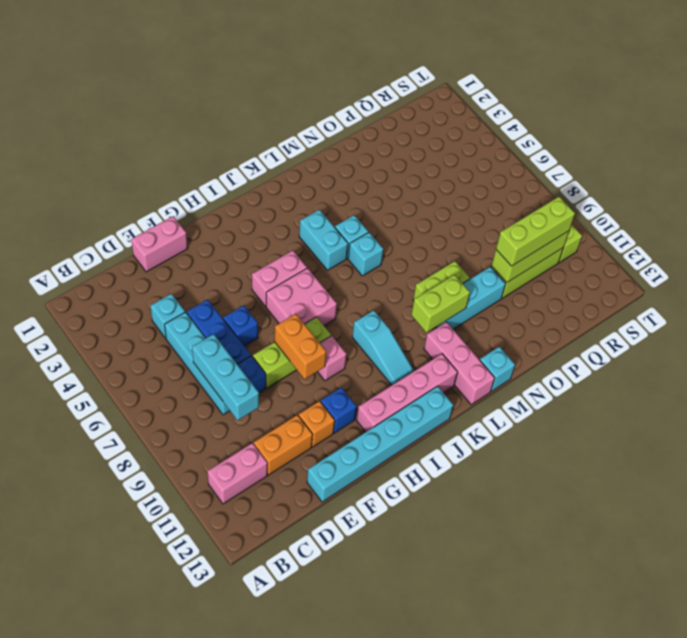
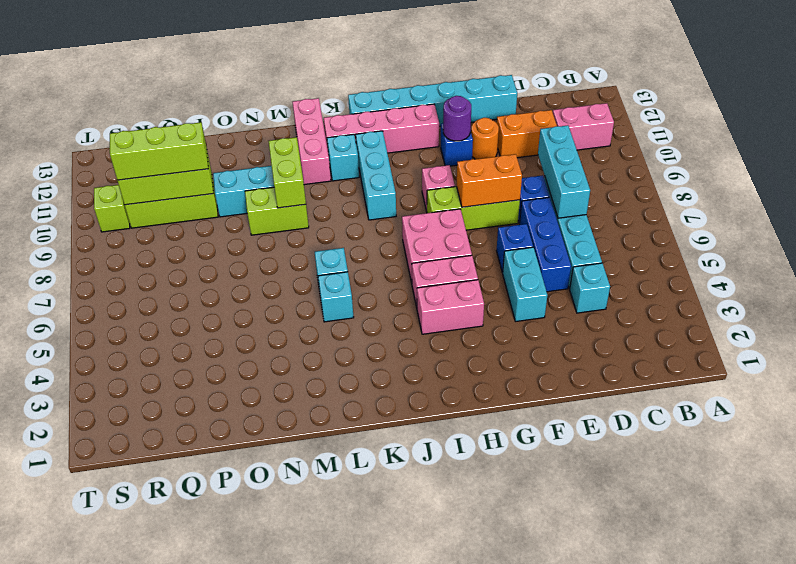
pink 1x2 brick [131,216,188,272] -> pink 1x2 brick moved to [417,280,484,334]
orange 1x1 brick [299,401,335,447] -> orange 1x1 round brick [471,118,499,159]
orange 1x2 brick [275,314,326,379] -> orange 1x2 brick turned to [457,154,522,207]
none -> purple 1x1 round brick [443,96,471,141]
cyan 1x3 slope [352,310,414,385] -> cyan 1x3 brick [356,131,396,220]
cyan 1x2 brick [299,210,348,270] -> cyan 1x2 brick moved to [503,247,547,322]
lime 1x2 brick [411,275,470,333] -> lime 1x2 brick turned to [269,137,306,208]
cyan 1x1 brick [480,347,515,391] -> cyan 1x1 brick moved to [327,134,359,181]

